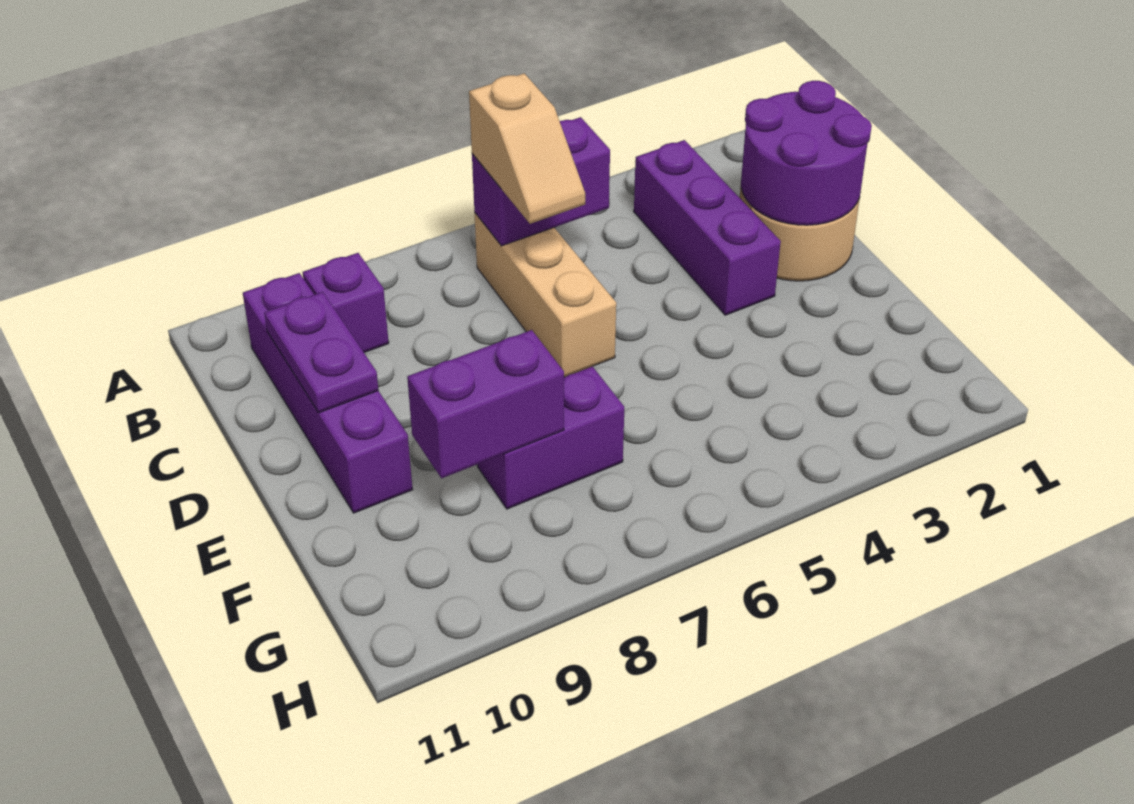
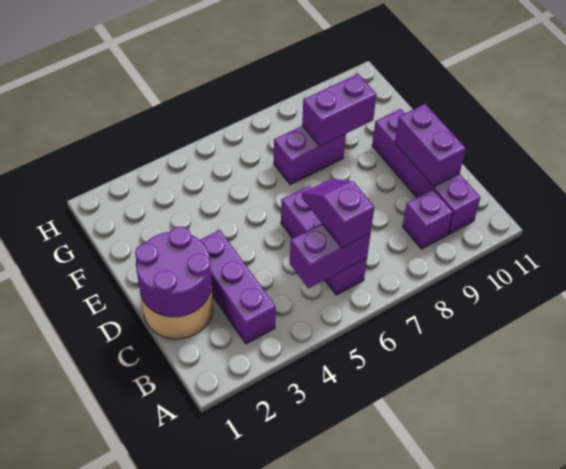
tan 1x3 brick [475,213,616,377] -> purple 1x3 brick [281,186,367,295]
tan 1x2 slope [469,73,585,224] -> purple 1x2 slope [302,179,374,248]
purple 1x2 plate [264,292,379,413] -> purple 1x2 brick [395,104,466,187]

